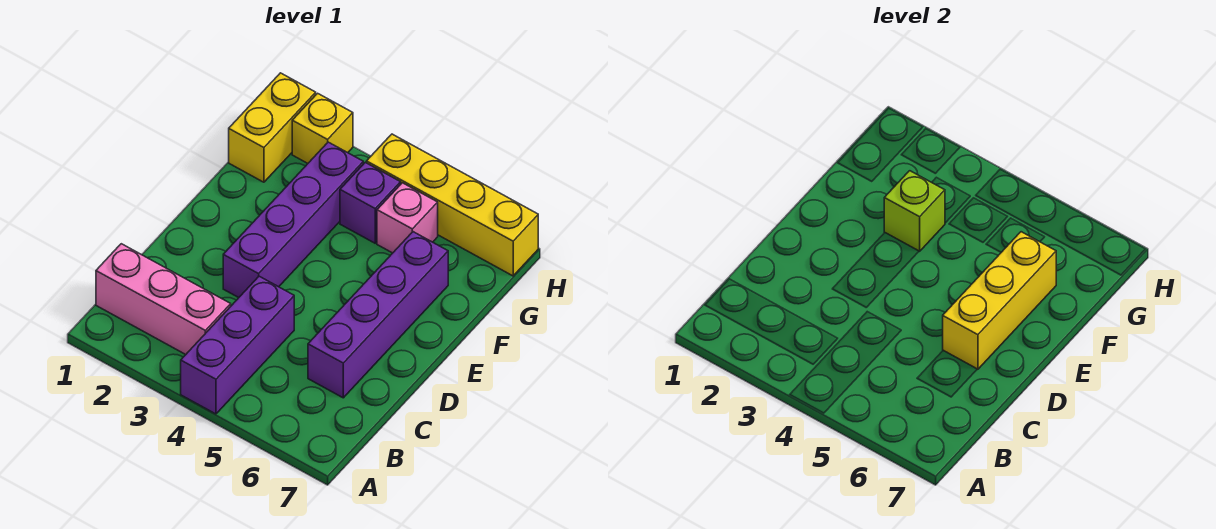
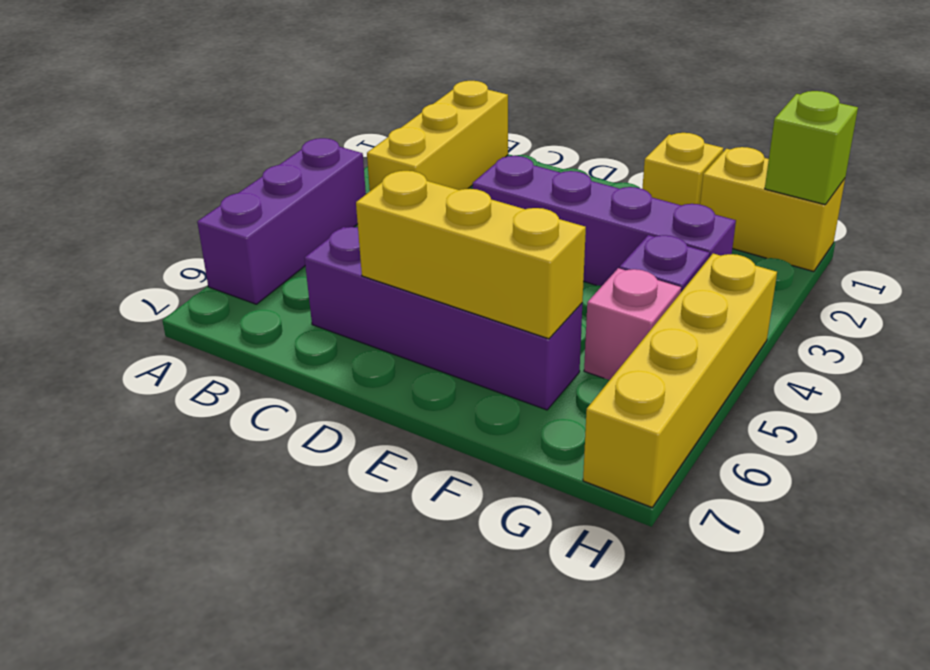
purple 1x3 brick [181,276,294,414] -> purple 1x3 brick turned to [197,138,366,304]
pink 1x3 brick [96,244,231,355] -> yellow 1x3 brick [367,81,508,191]
lime 1x1 brick [884,171,945,251] -> lime 1x1 brick moved to [765,91,858,205]
yellow 1x1 brick [292,93,353,163] -> yellow 1x1 brick moved to [642,133,723,205]

